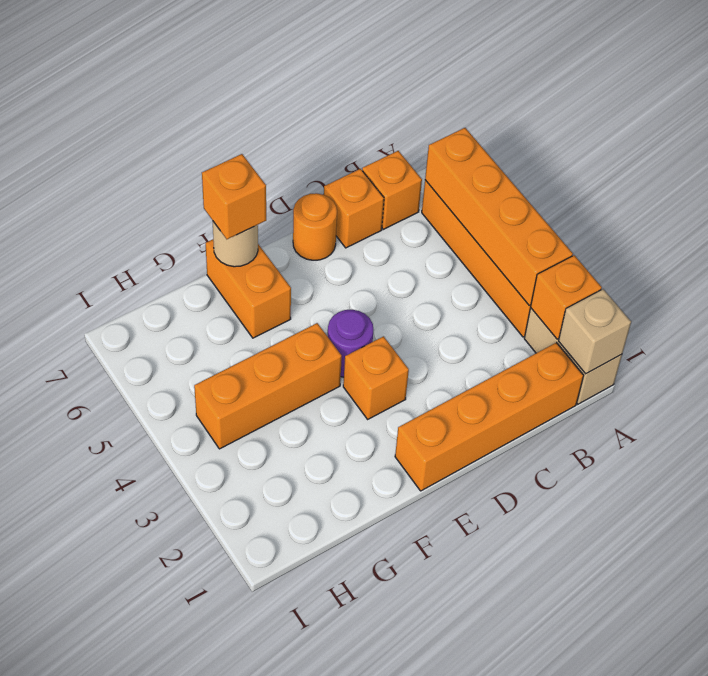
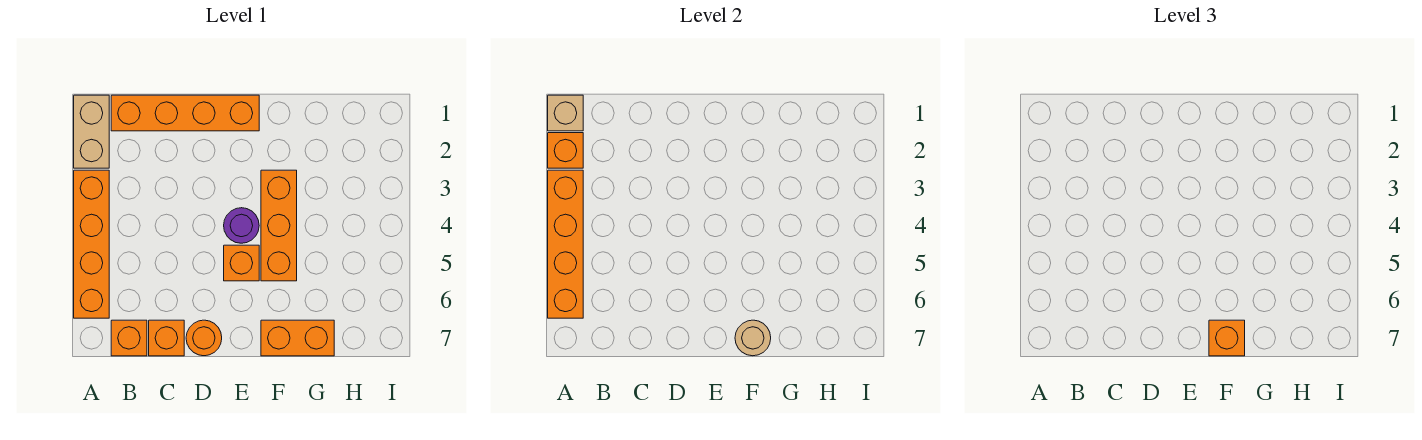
orange 1x1 brick [343,336,409,419] -> orange 1x1 brick moved to [224,245,259,281]
orange 1x3 brick [194,323,342,449] -> orange 1x3 brick turned to [261,170,297,281]
orange 1x2 brick [206,240,291,338] -> orange 1x2 brick turned to [261,320,334,356]

